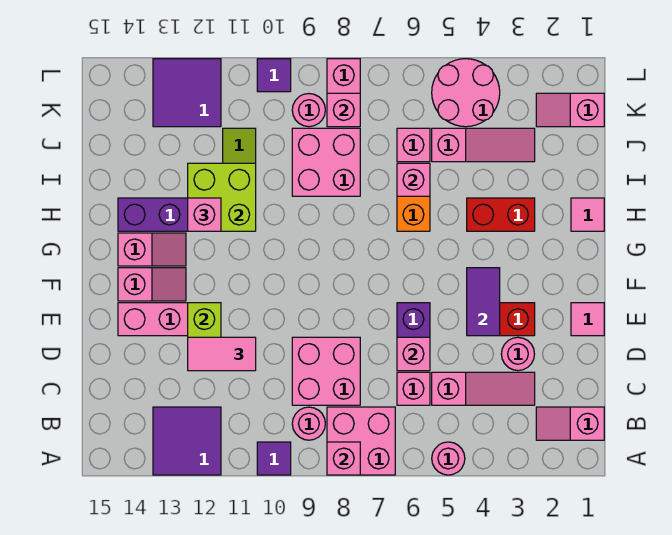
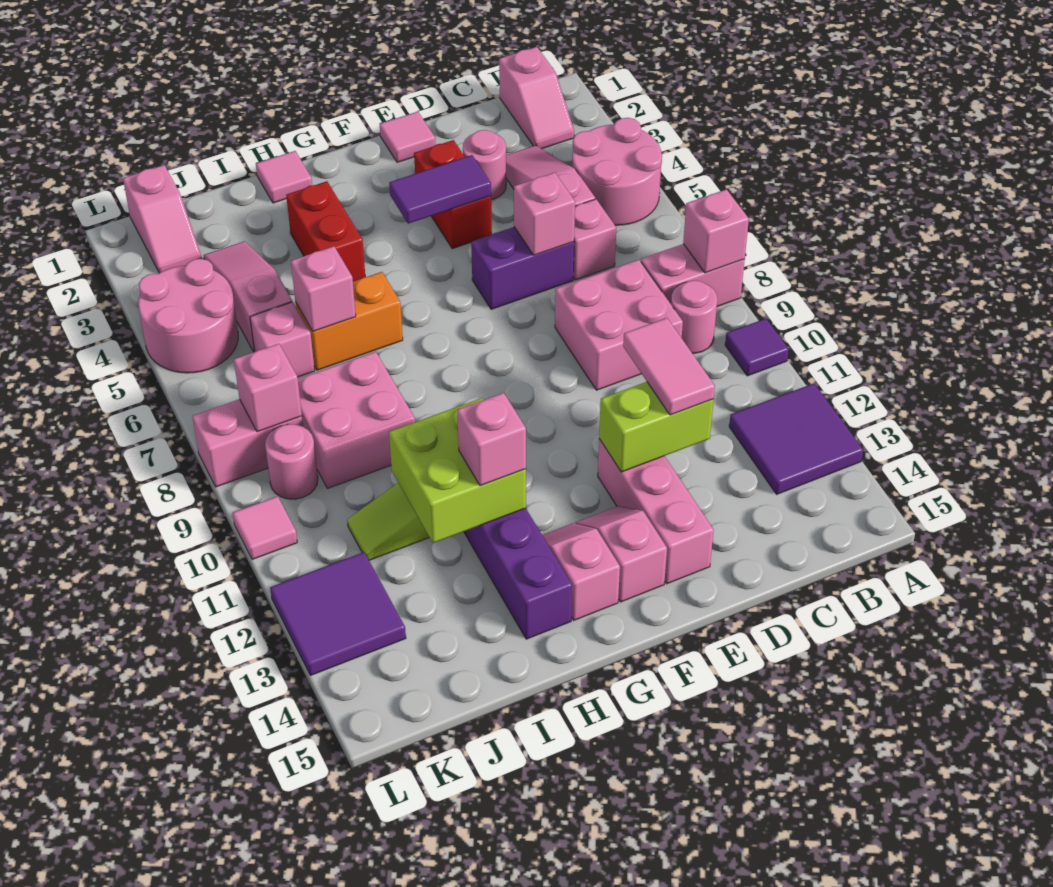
pink 1x1 round brick [432,442,465,475] -> pink 2x2 round brick [572,118,662,225]
pink 2x2 brick [327,407,395,475] -> pink 1x2 brick [641,244,745,306]
purple 1x1 tile [257,59,291,92] -> pink 1x1 tile [233,496,297,559]

